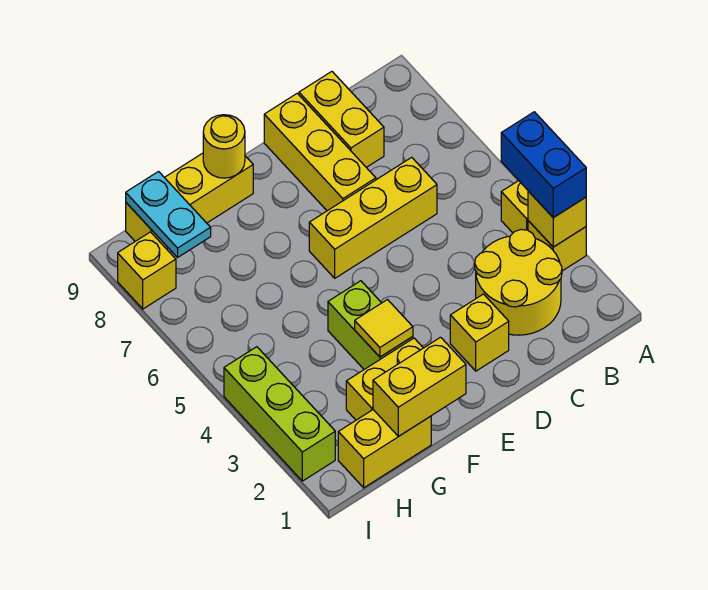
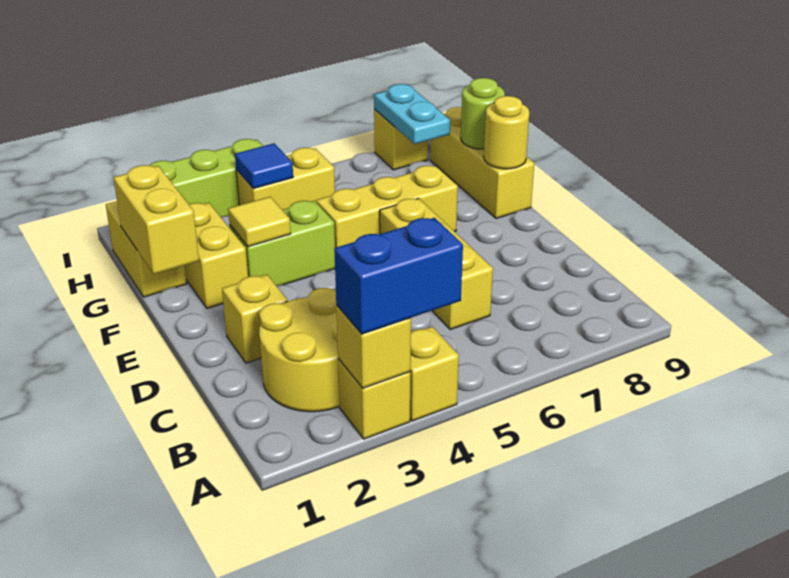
yellow 1x2 brick [299,72,384,167] -> yellow 1x2 brick moved to [236,148,335,210]
yellow 1x3 brick [264,93,376,211] -> yellow 1x3 brick moved to [316,166,458,248]
none -> lime 1x1 round brick [461,78,505,149]
none -> blue 1x1 tile [235,143,293,189]
cyan 1x2 plate [126,172,211,257] -> cyan 1x2 plate turned to [374,84,450,144]

